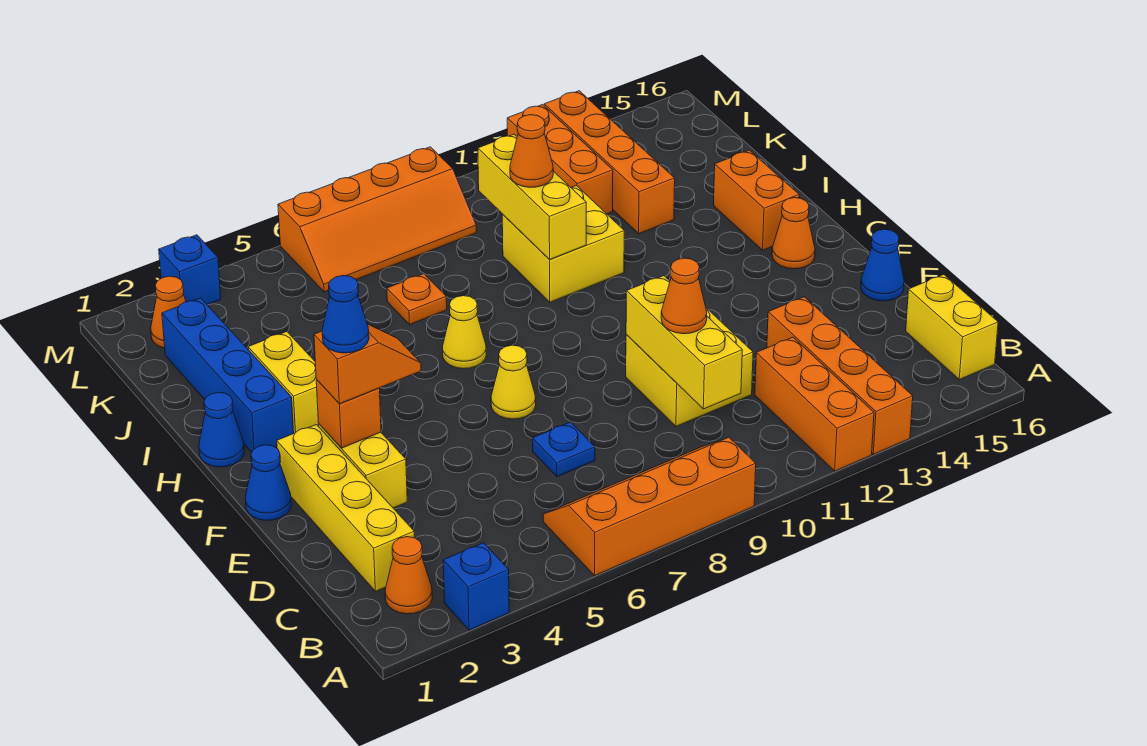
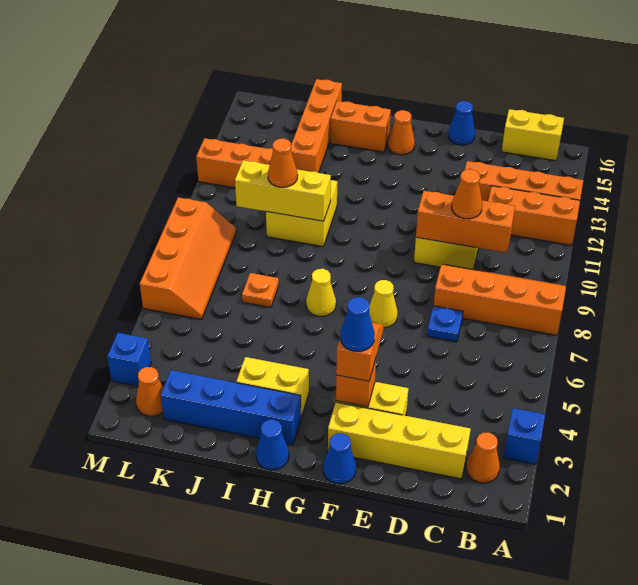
orange 2x4 slope [543,437,756,576] -> orange 2x4 slope turned to [434,264,566,335]
yellow 1x3 brick [626,276,742,409] -> orange 1x3 brick [416,191,515,253]
orange 1x4 brick [544,91,675,234] -> orange 1x4 brick turned to [291,79,342,173]

